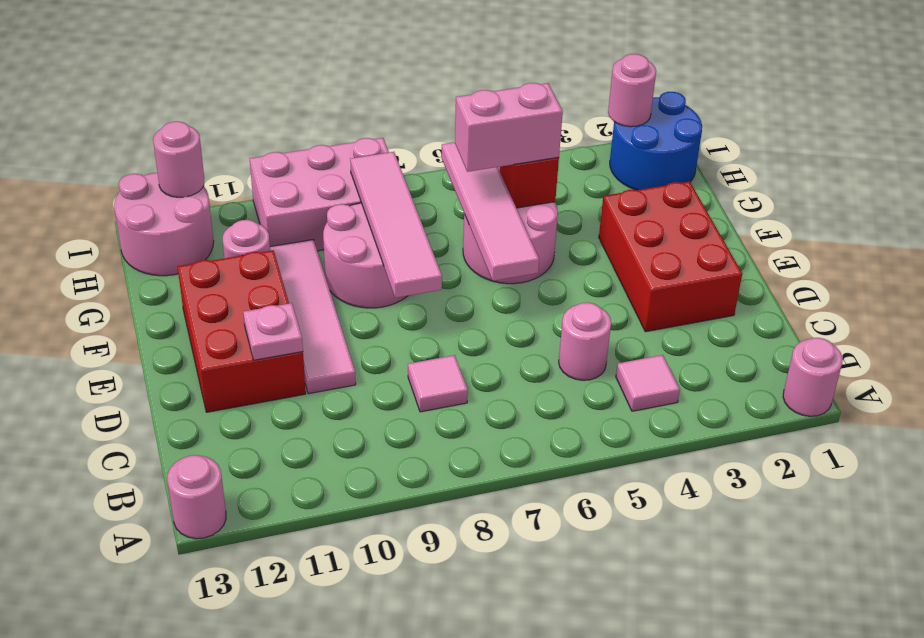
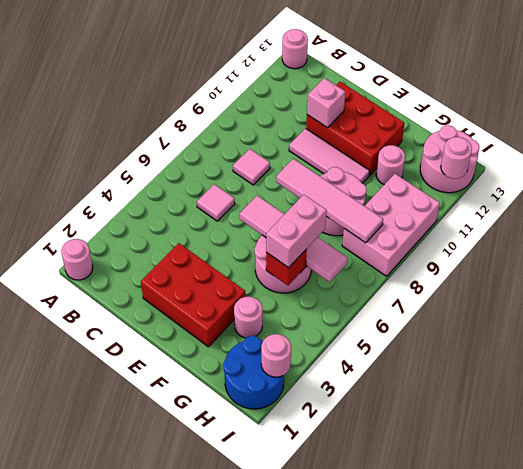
pink 1x1 tile [616,355,680,411] -> pink 1x1 tile moved to [197,184,235,221]
pink 1x1 round brick [559,303,611,380] -> pink 1x1 round brick moved to [234,297,262,338]
pink 1x4 tile [270,240,356,394] -> pink 1x3 tile [289,129,370,183]
pink 1x1 plate [243,303,303,360] -> pink 1x1 brick [307,78,345,128]

